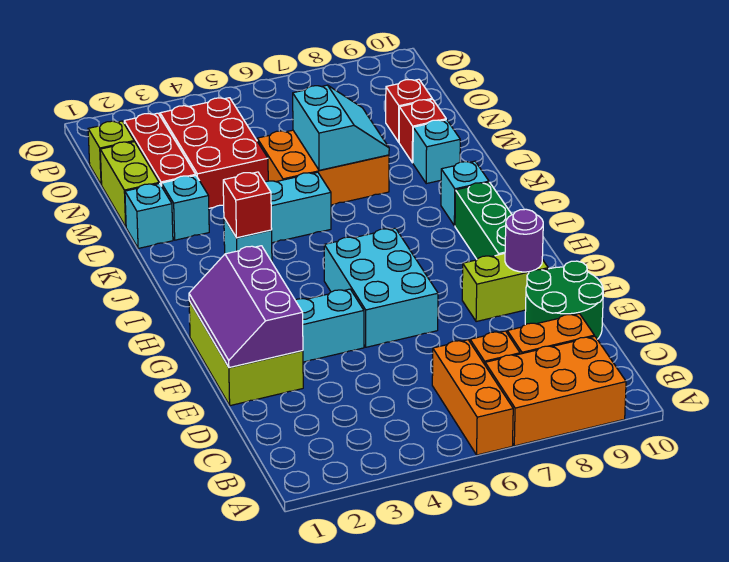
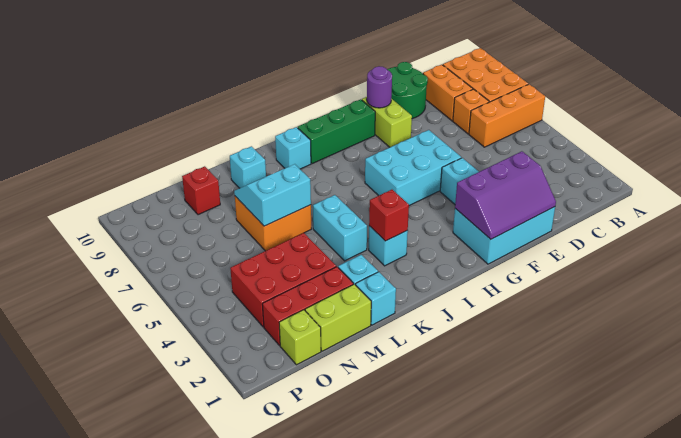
lime 2x3 brick [189,301,303,406] -> cyan 2x3 brick [453,207,555,264]
orange 2x3 brick [257,130,389,205] -> orange 2x2 brick [235,196,311,251]
red 1x1 brick [399,99,446,163] -> none

